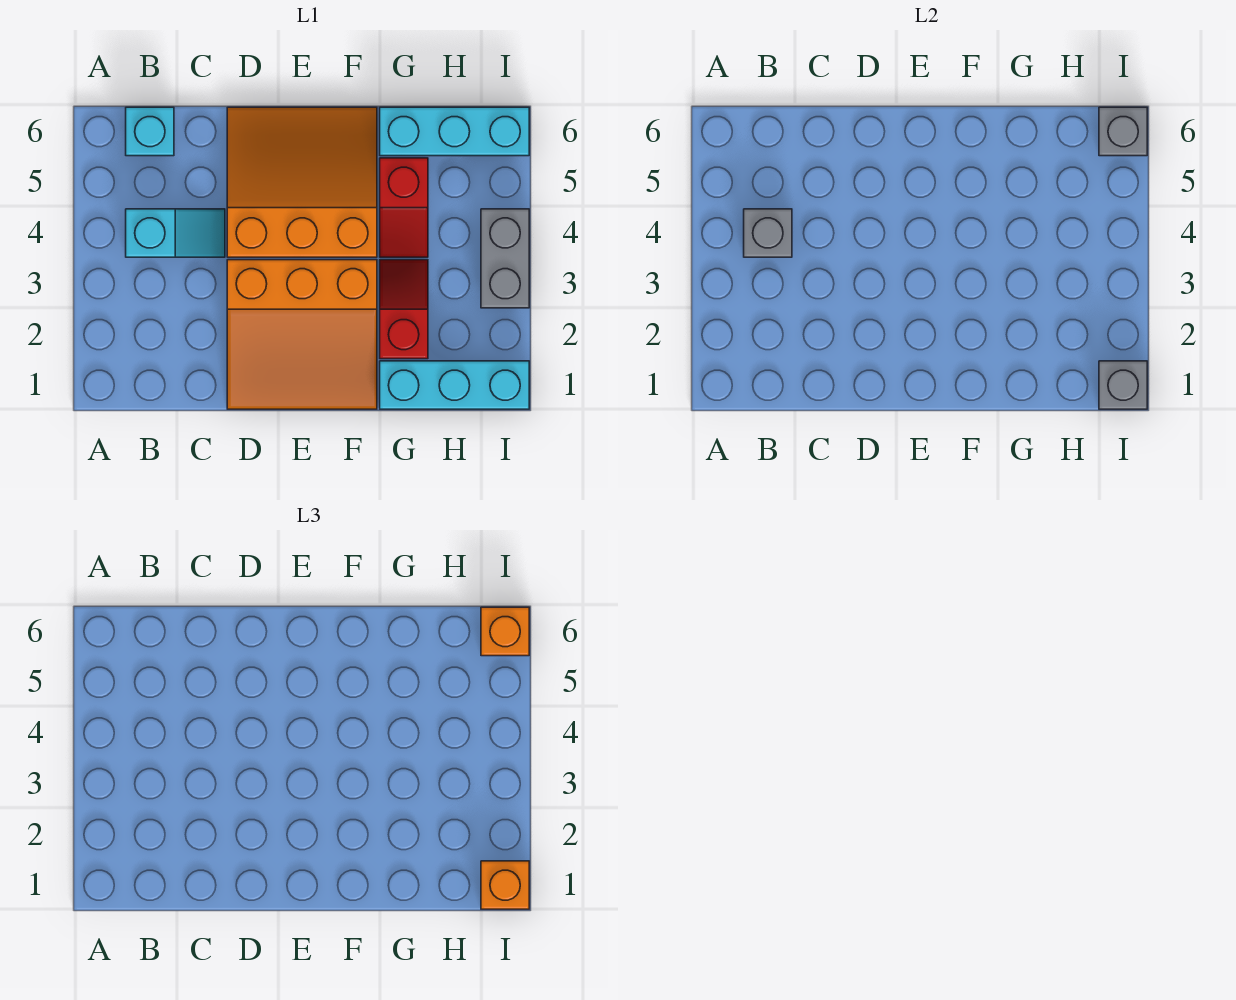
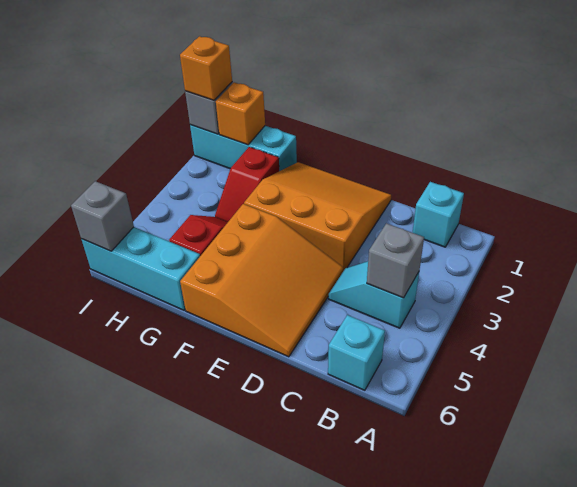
none -> cyan 1x1 brick [413,182,464,247]
orange 3x3 slope [227,107,377,257] -> orange 3x3 slope turned to [180,204,344,357]
grey 1x2 brick [481,209,529,308] -> none
orange 1x1 brick [481,607,529,656] -> orange 1x1 brick moved to [216,82,265,145]

